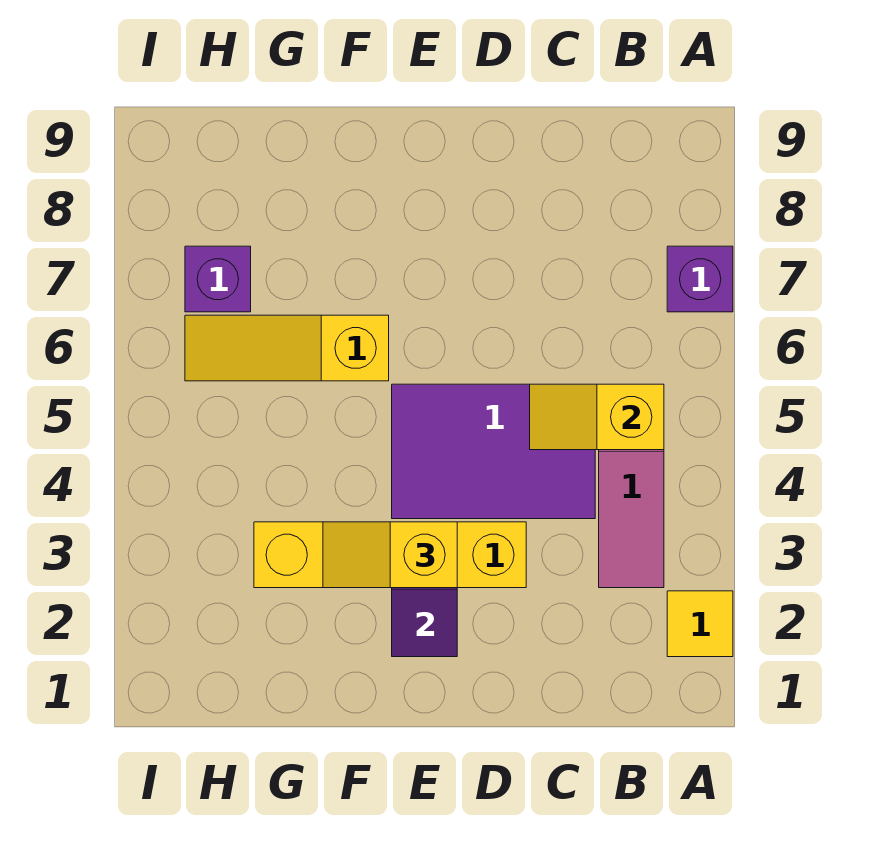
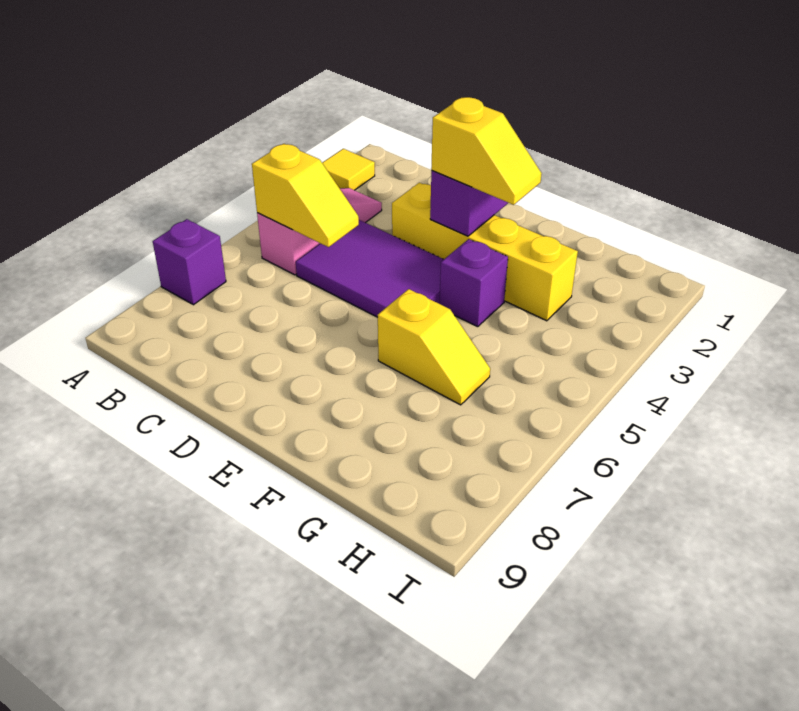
yellow 1x3 slope [185,315,389,381] -> yellow 1x2 slope [378,289,490,405]
purple 1x1 brick [185,246,251,312] -> purple 1x1 brick moved to [440,239,508,327]

